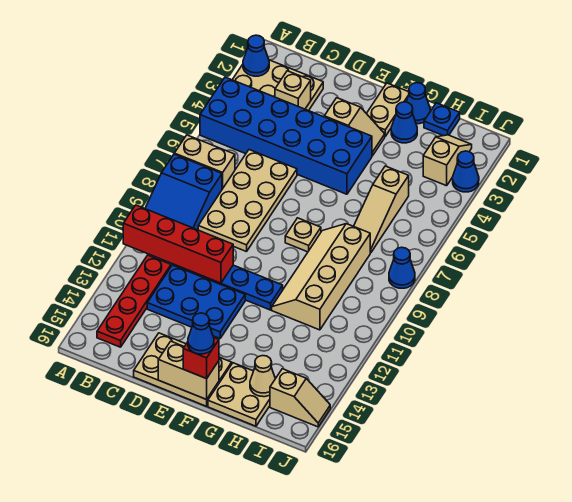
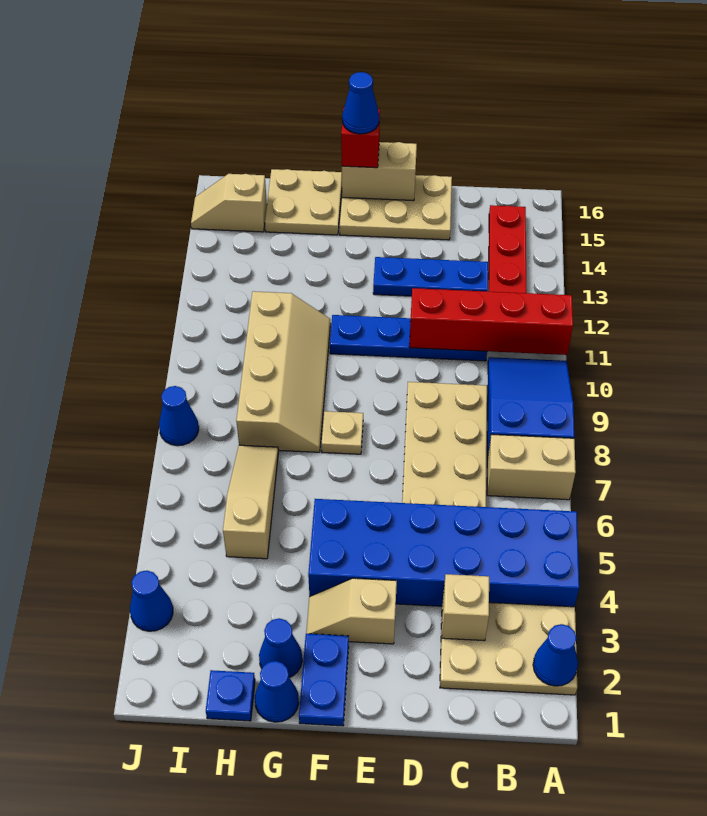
blue 2x3 plate [147,265,245,338] -> blue 1x3 plate [373,257,488,296]
tan 1x2 plate [366,83,409,136] -> blue 1x2 plate [299,634,349,726]
tan 1x1 cone [250,356,275,397] -> none
tan 1x2 slope [423,135,472,186] -> none

